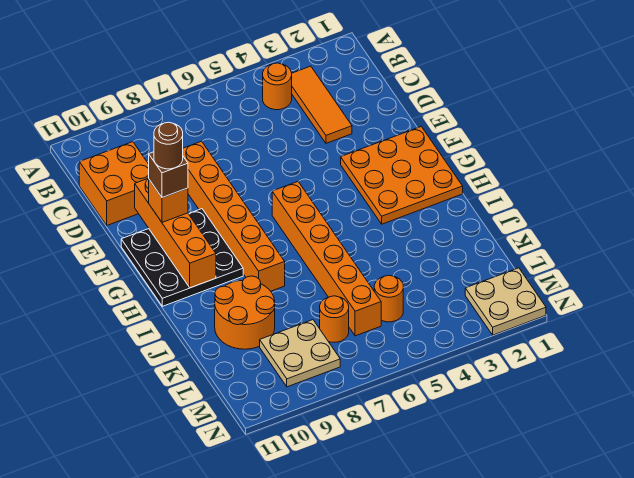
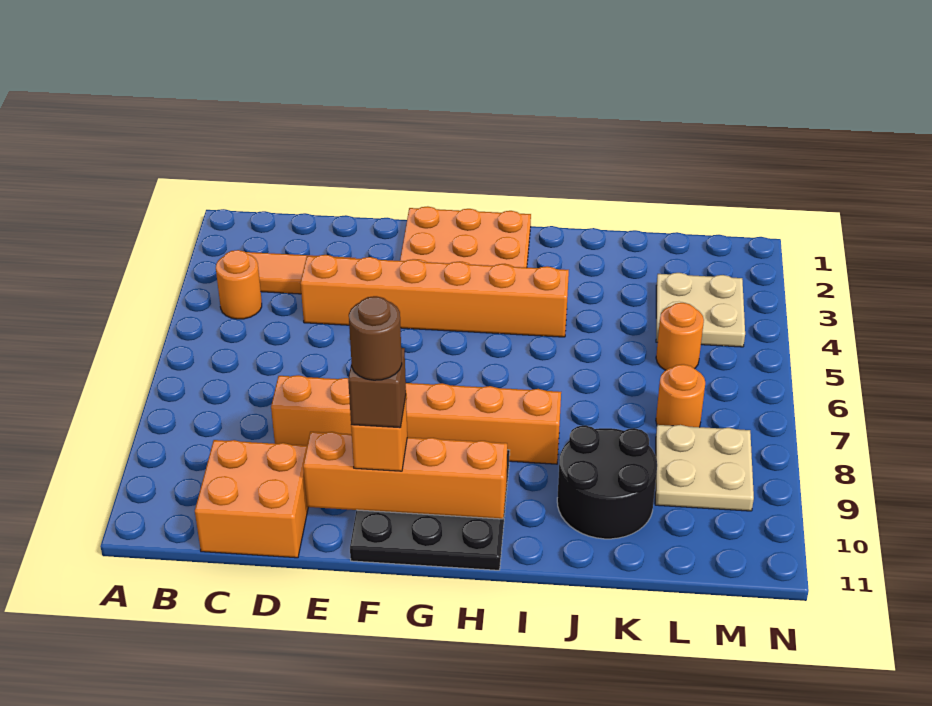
orange 1x6 brick [272,182,381,336] -> orange 1x6 brick moved to [301,255,569,337]
orange 2x2 round brick [215,276,275,349] -> black 2x2 round brick [557,425,657,539]
tan 2x2 plate [465,268,546,335] -> tan 2x2 plate moved to [656,273,745,347]

